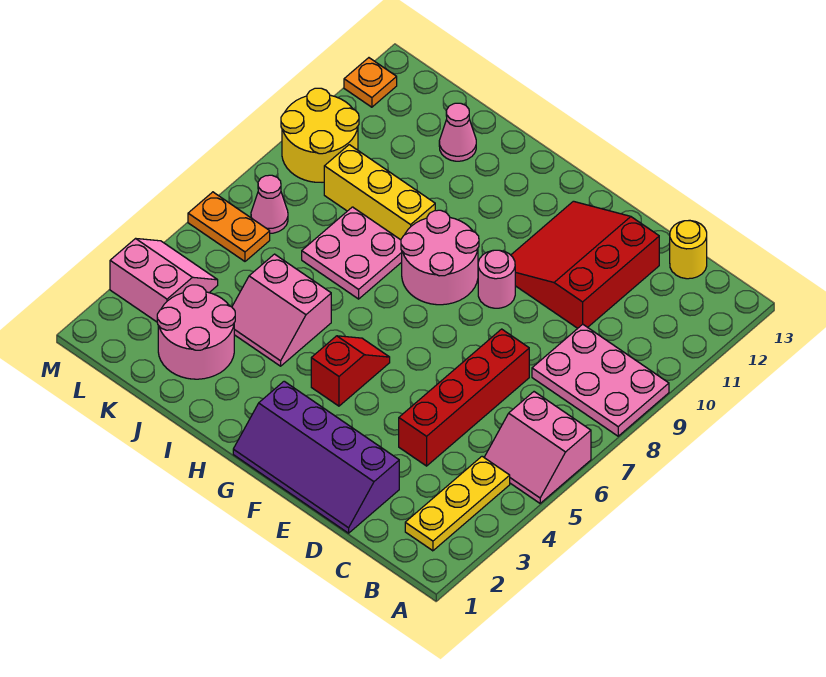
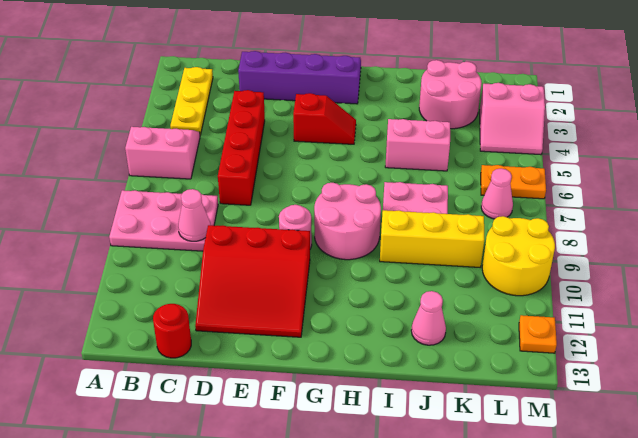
none -> pink 1x1 cone [178,189,210,241]
yellow 1x1 round brick [670,220,707,279] -> red 1x1 round brick [153,304,191,358]
red 3x3 slope [511,201,659,328] -> red 3x3 slope turned to [195,225,310,337]
red 1x2 slope [311,336,390,406] -> red 1x2 slope turned to [293,93,356,144]

